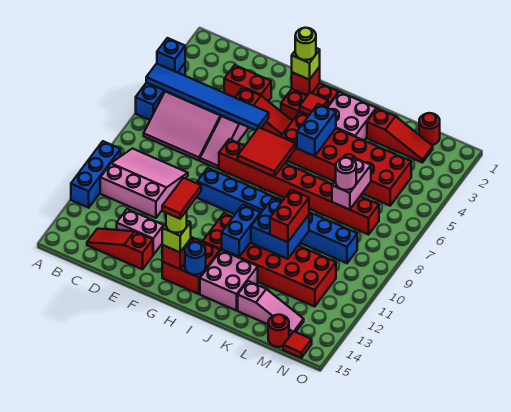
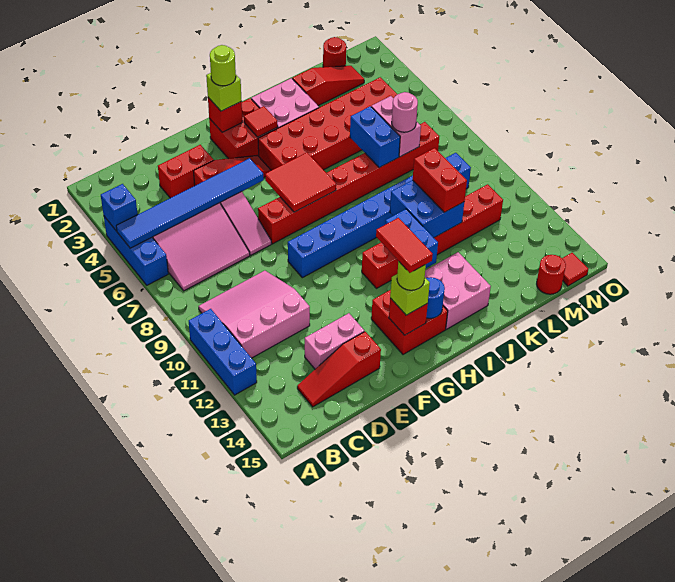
red 2x6 brick [203,213,336,307] -> red 1x6 brick [362,184,503,288]
blue 1x2 brick [297,104,336,156] -> blue 1x2 brick moved to [350,106,400,168]
pink 1x3 slope [238,281,304,334] -> none

